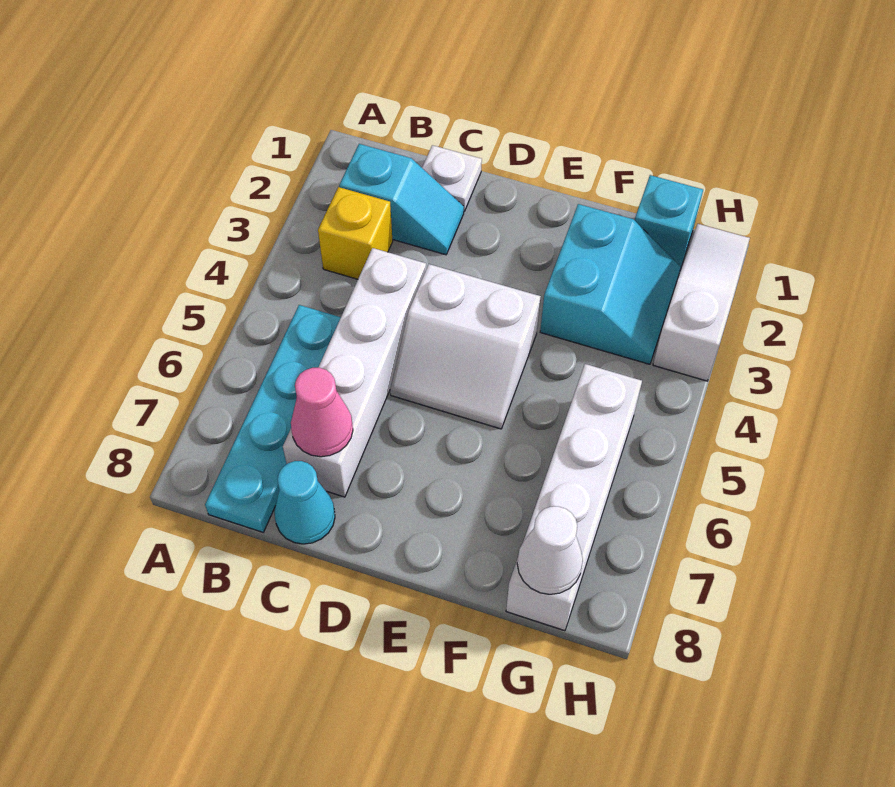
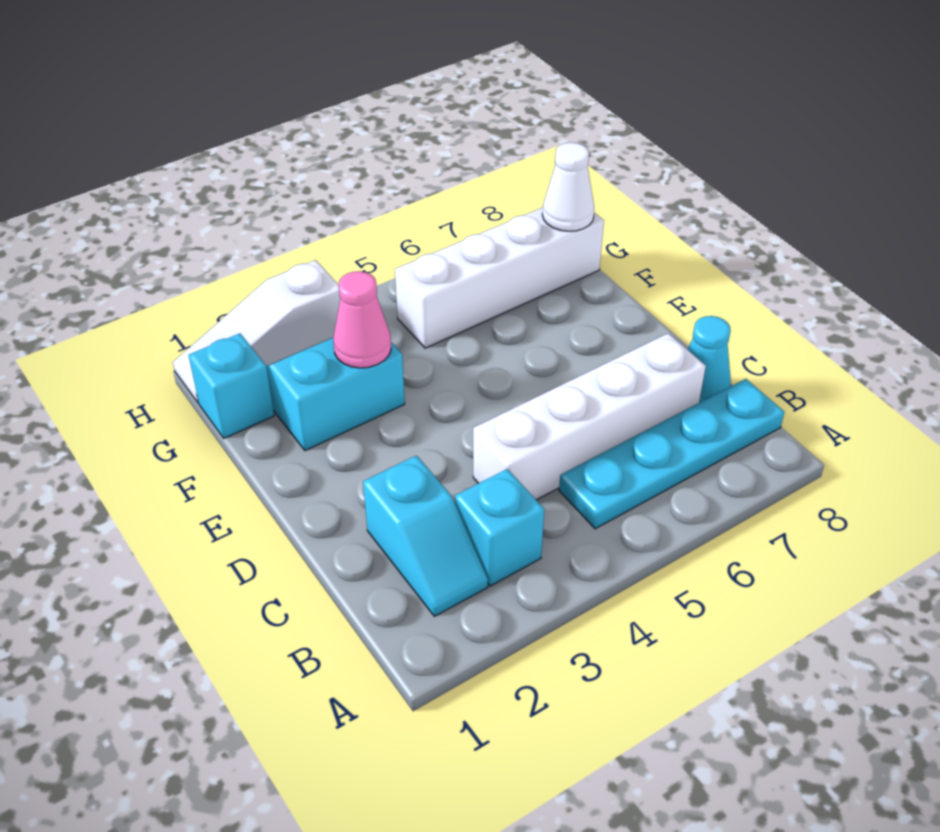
cyan 1x2 slope [339,144,464,255] -> cyan 1x2 slope turned to [363,456,488,616]
yellow 1x1 brick [318,187,393,279] -> cyan 1x1 brick [455,469,544,586]
white 1x1 plate [422,145,482,211] -> none
pink 1x1 cone [291,368,353,457] -> pink 1x1 cone moved to [333,271,391,368]
white 2x2 slope [390,264,541,429] -> none

